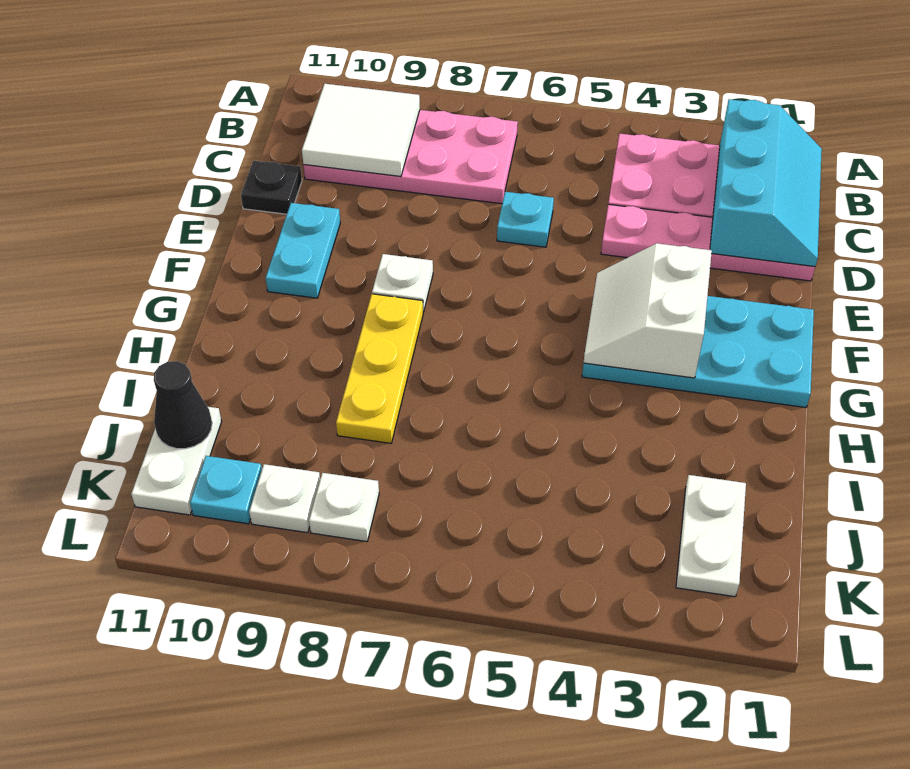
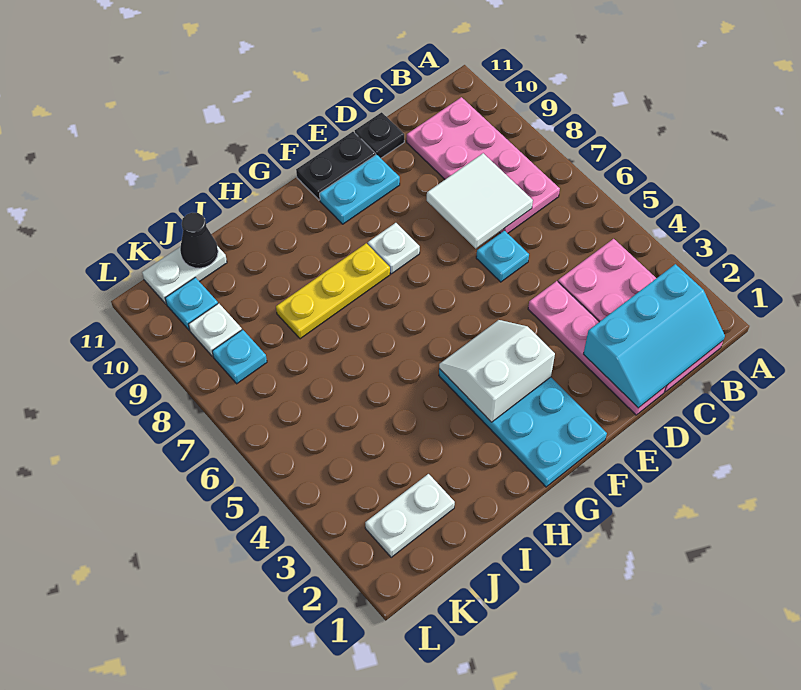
white 2x2 tile [302,84,420,176] -> white 2x2 tile moved to [427,153,533,248]
none -> black 1x2 plate [296,132,376,200]
white 1x1 plate [309,473,379,542] -> cyan 1x1 plate [212,330,267,384]

